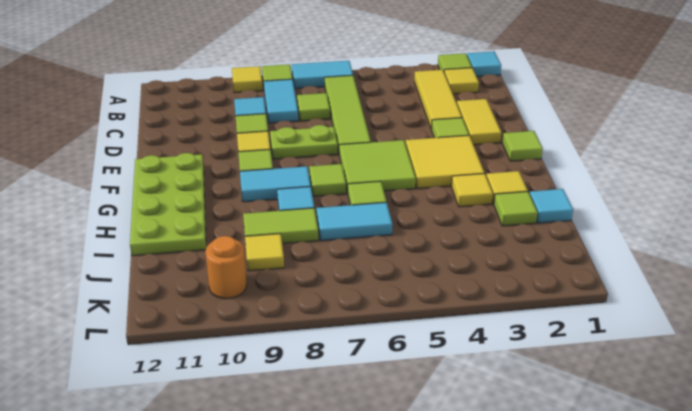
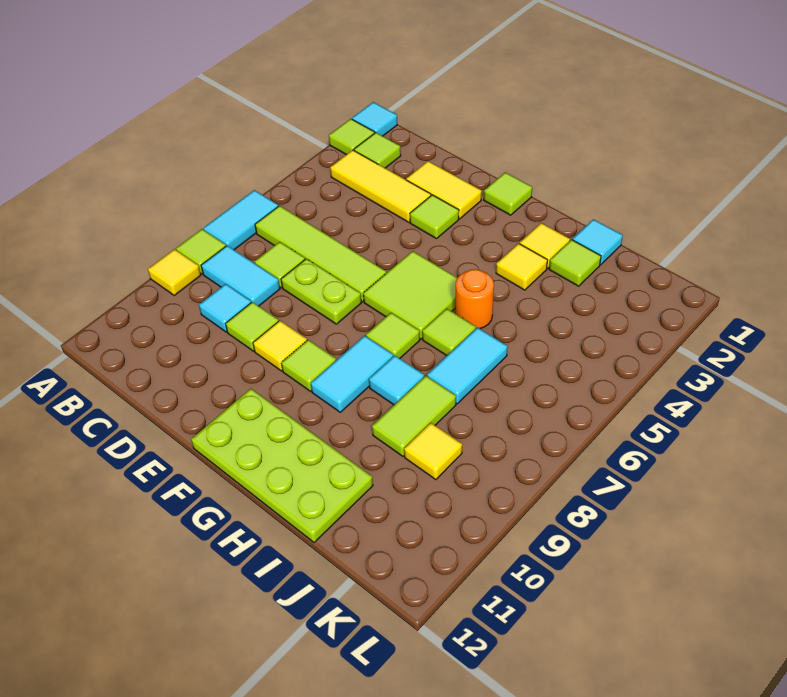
yellow 1x1 tile [444,68,479,94] -> lime 1x1 tile [354,133,401,168]
lime 1x2 plate [270,125,338,159] -> lime 1x2 plate turned to [281,259,361,324]
yellow 2x2 tile [405,135,485,189] -> none
orange 1x1 round brick [205,236,247,299] -> orange 1x1 round brick moved to [455,269,494,329]

